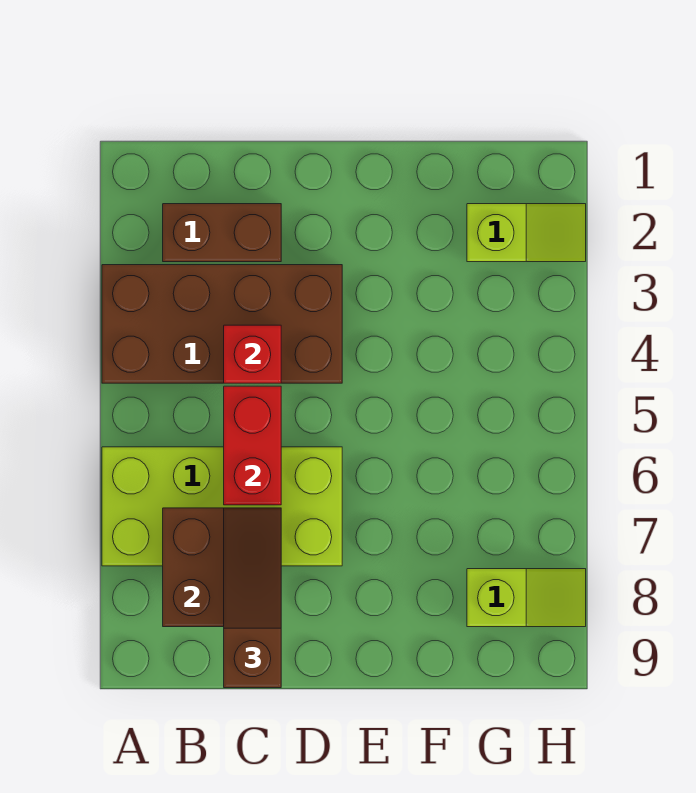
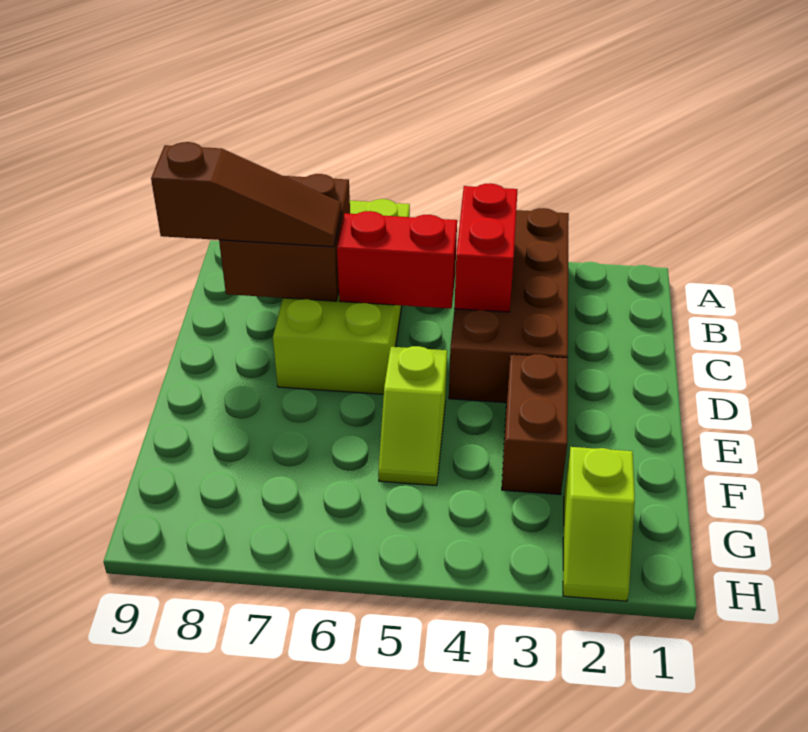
brown 1x2 brick [163,204,281,262] -> brown 1x2 brick moved to [502,354,568,495]
red 1x1 brick [224,325,281,383] -> red 1x2 brick [454,183,518,312]
lime 1x2 slope [467,569,586,627] -> lime 1x2 slope moved to [378,346,447,486]

